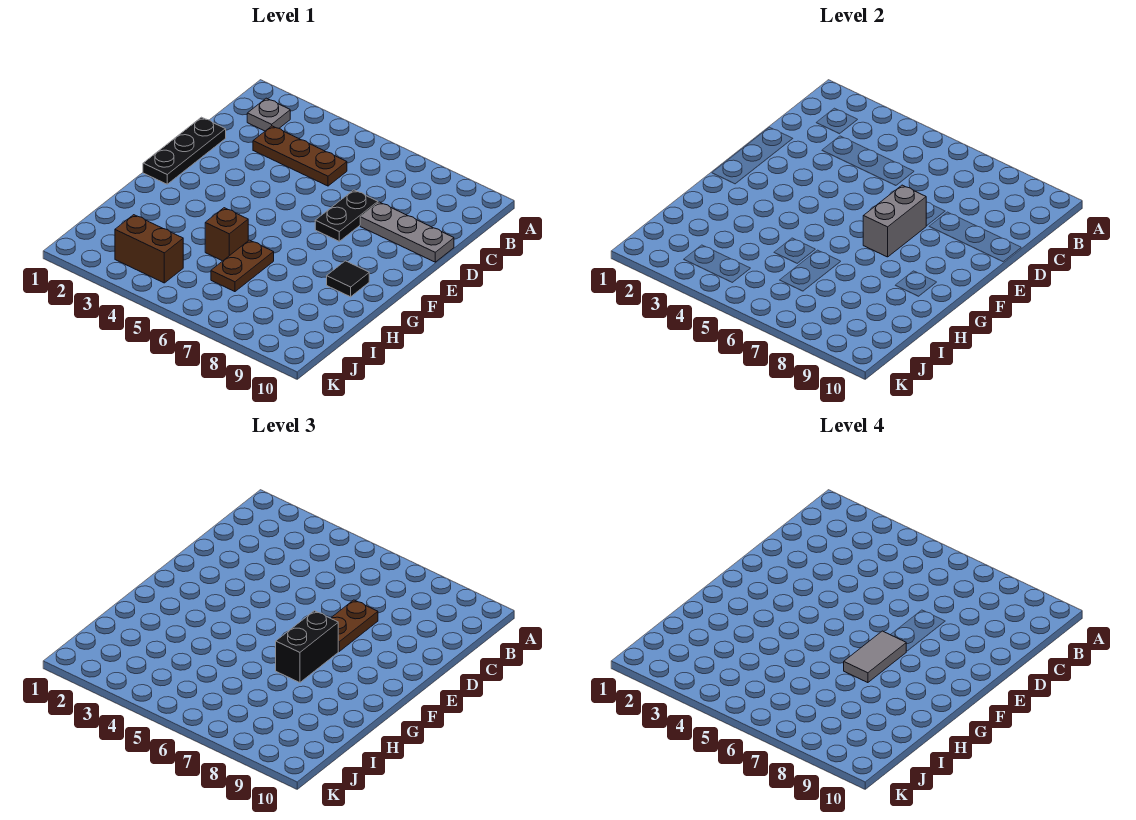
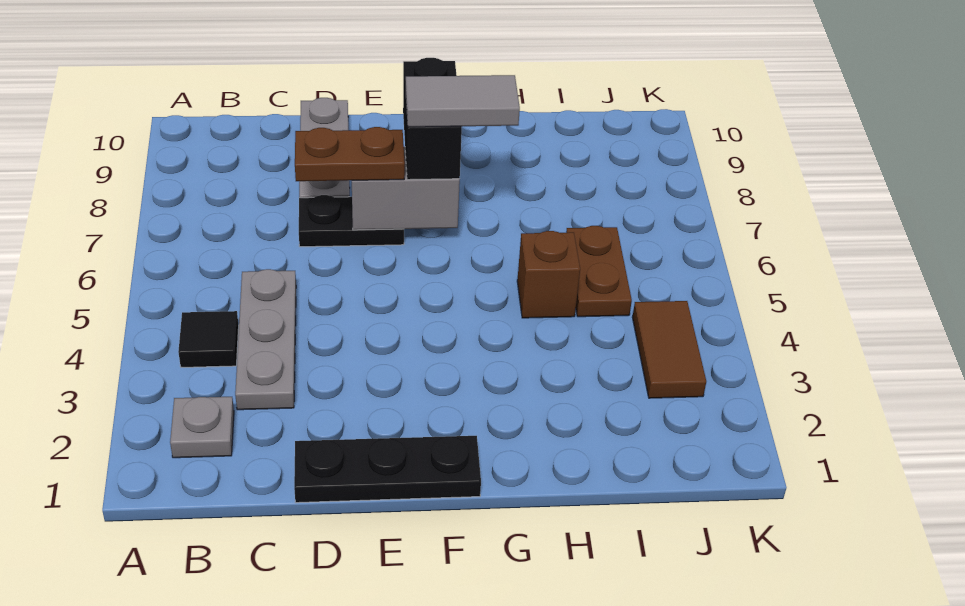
brown 1x3 plate [253,126,347,186] -> grey 1x3 plate [235,269,296,410]
black 1x2 brick [276,611,338,683] -> black 1x2 brick turned to [403,58,462,180]
black 1x1 tile [327,261,369,297] -> black 1x1 tile moved to [178,311,239,367]
brown 1x2 plate [211,240,274,292] -> brown 1x2 plate turned to [566,226,632,317]
brown 1x2 brick [115,215,183,283] -> brown 1x2 tile [632,301,706,398]

